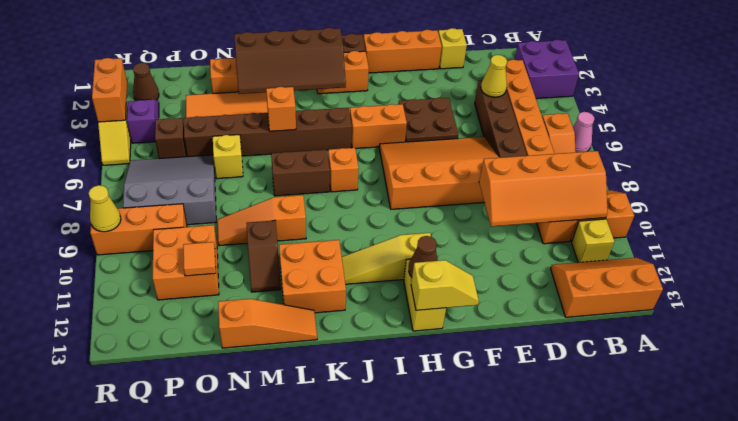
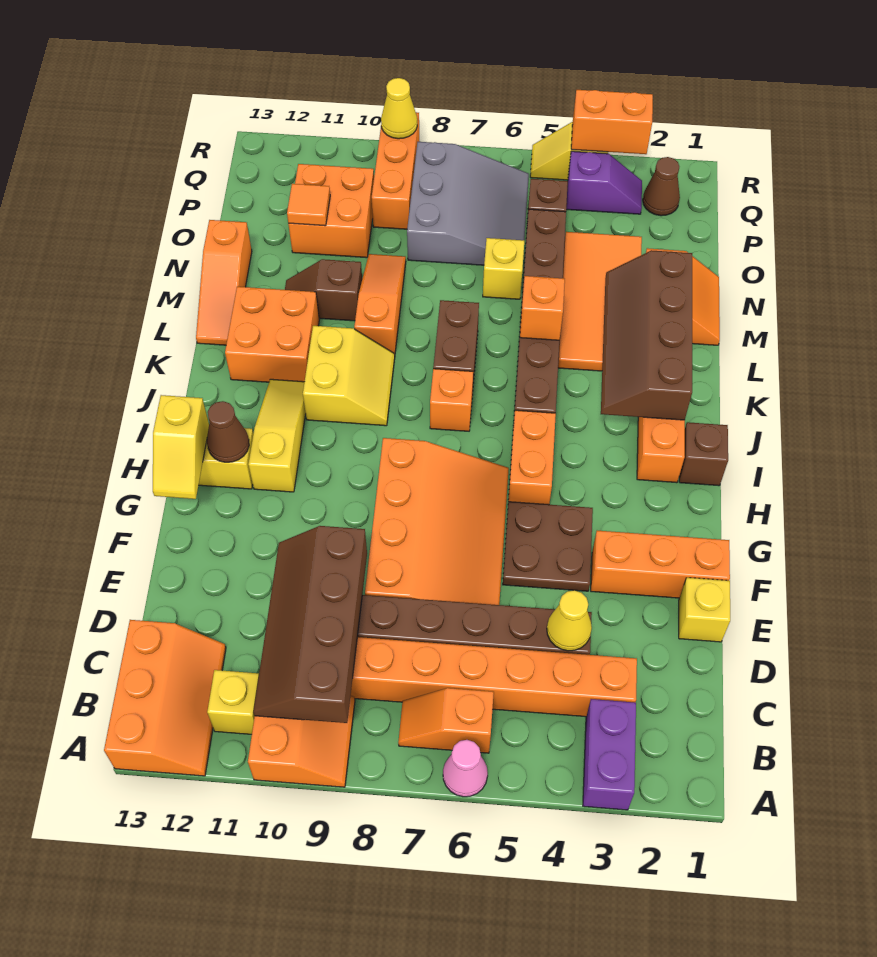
purple 2x2 brick [515,40,579,99] -> purple 1x2 brick [583,699,636,810]
orange 2x4 slope [479,151,608,227] -> brown 2x4 slope [253,526,367,723]
orange 1x3 brick [363,30,442,73] -> orange 1x3 brick turned to [591,531,730,598]
none -> yellow 2x2 slope [303,326,395,426]

